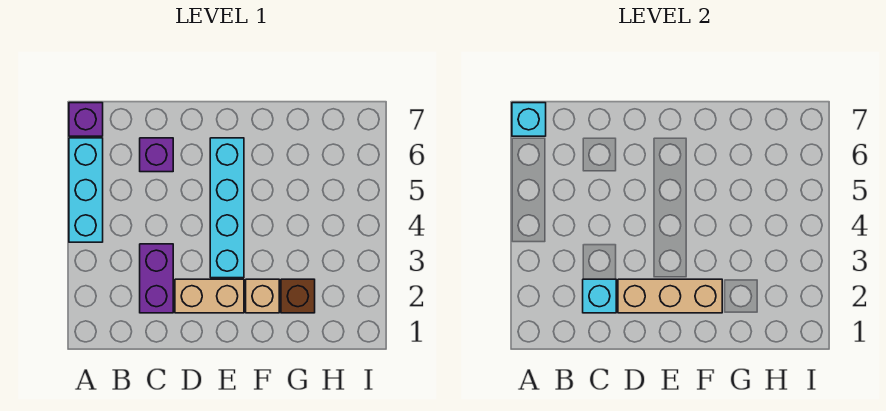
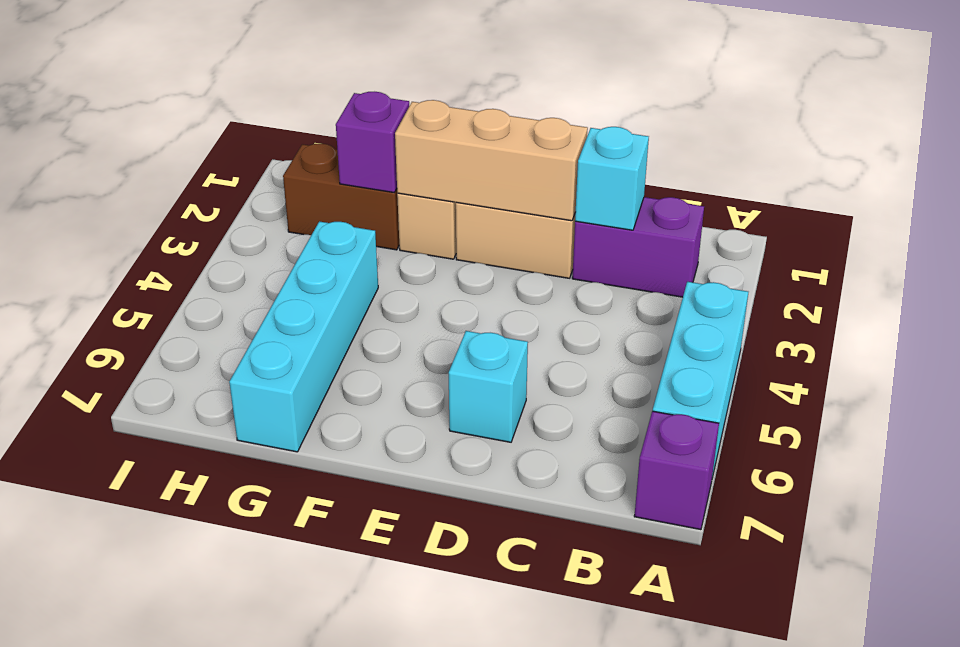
cyan 1x1 brick [512,103,546,136] -> cyan 1x1 brick moved to [449,331,528,442]
purple 1x2 brick [140,244,173,313] -> purple 1x2 brick turned to [572,197,704,297]
purple 1x1 brick [140,138,173,172] -> purple 1x1 brick moved to [336,92,409,193]
cyan 1x4 brick [210,138,244,278] -> cyan 1x4 brick moved to [229,221,378,452]
brown 1x1 brick [281,279,315,313] -> brown 1x2 brick [283,143,399,250]

